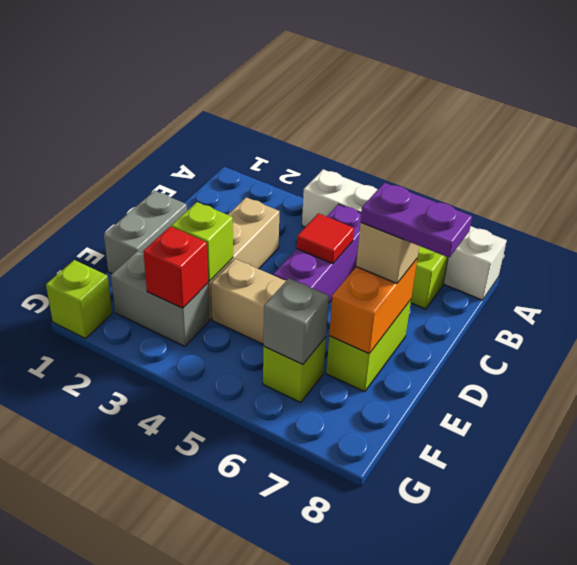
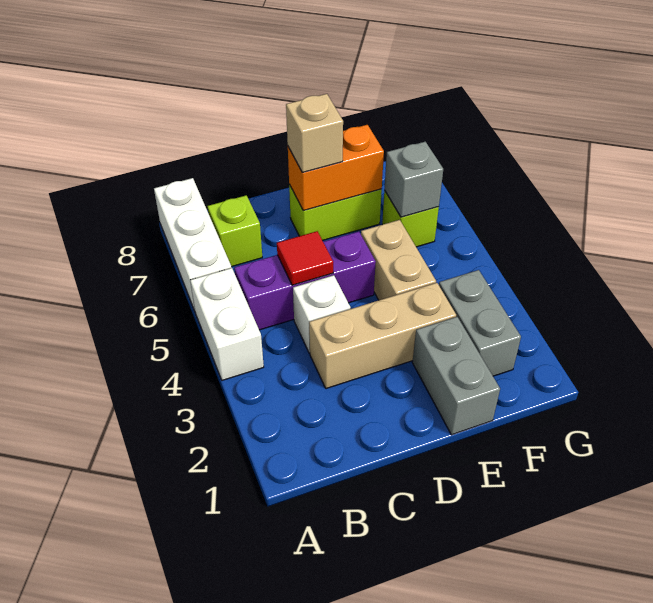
none -> white 1x1 brick [293,275,351,353]
grey 1x2 brick [104,191,187,274] -> grey 1x2 brick turned to [412,317,500,435]
purple 1x2 plate [361,183,472,258] -> none
lime 1x1 brick [172,202,233,281] -> none
red 1x1 brick [143,226,208,308] -> none
lime 1x1 brick [46,260,112,339] -> none

